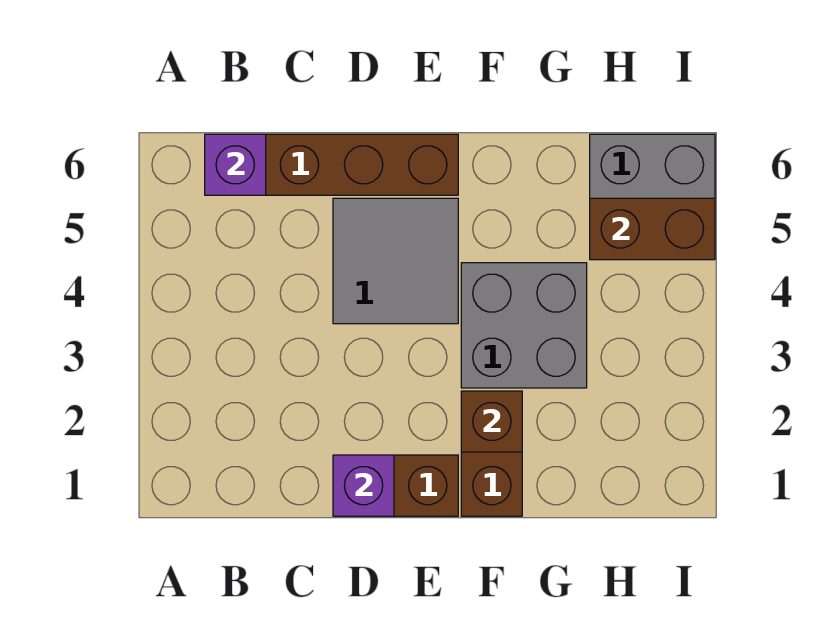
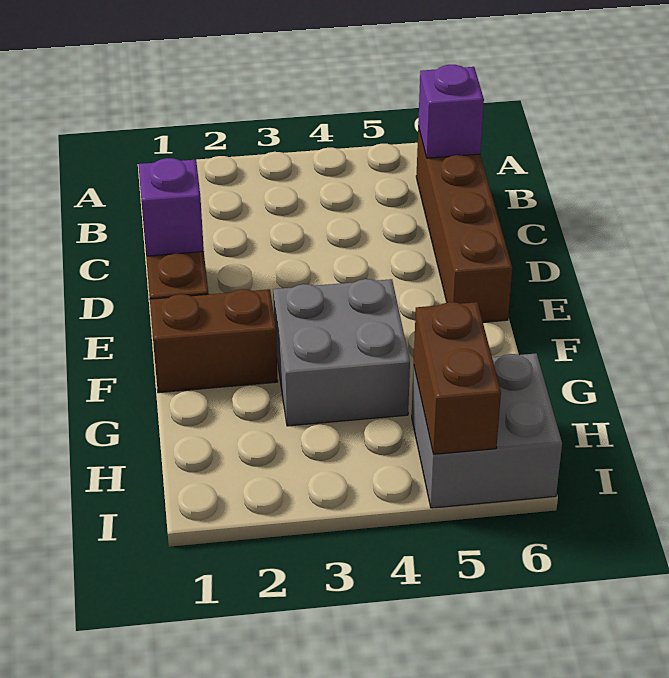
grey 2x2 tile [333,198,458,324] -> none
brown 1x1 brick [461,391,522,452] -> none

